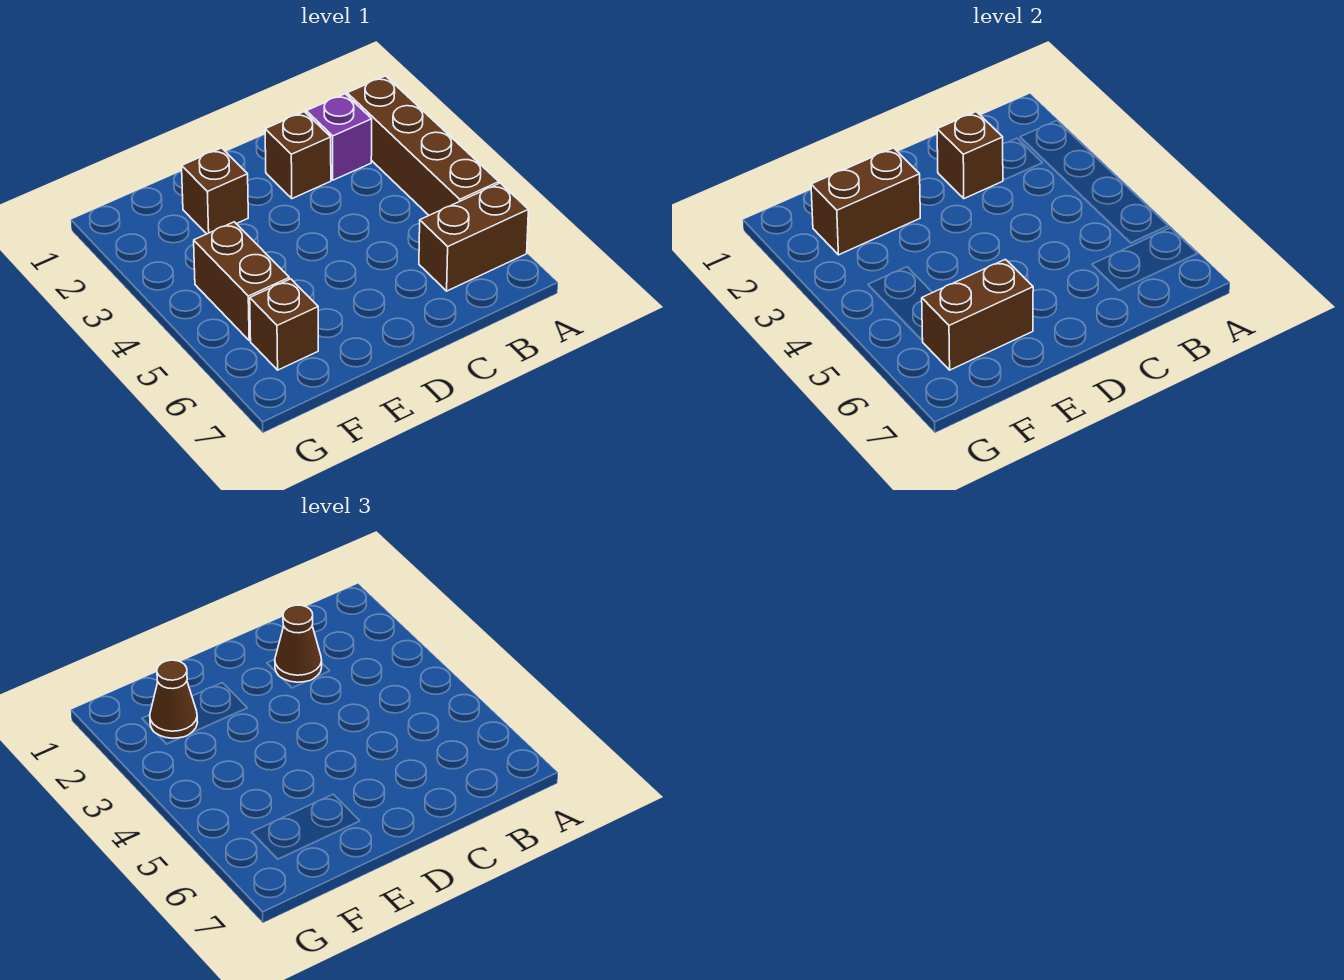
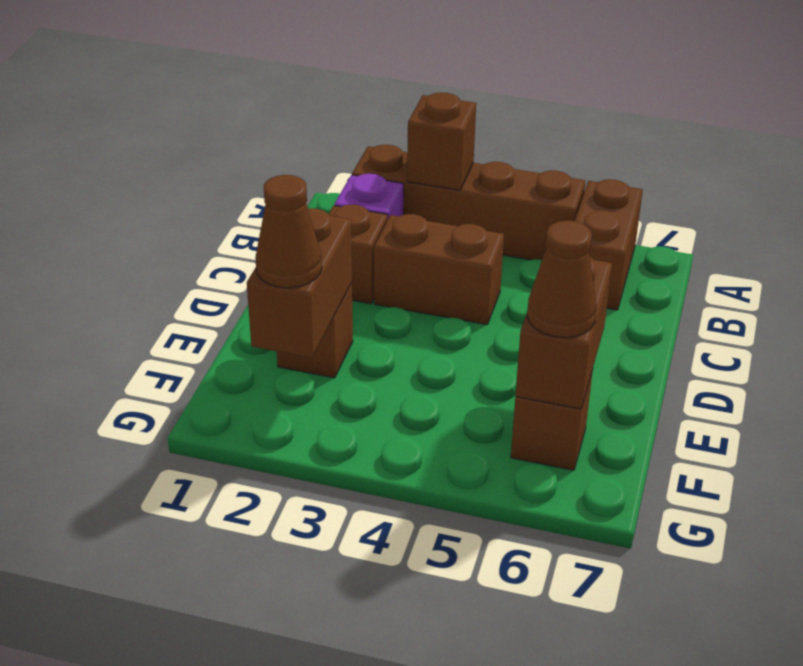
brown 1x1 brick [937,112,1003,199] -> brown 1x1 brick moved to [407,92,476,190]
brown 1x1 cone [275,605,322,682] -> brown 1x1 cone moved to [527,221,597,338]
brown 1x2 brick [194,222,289,341] -> brown 1x2 brick moved to [374,214,504,325]

